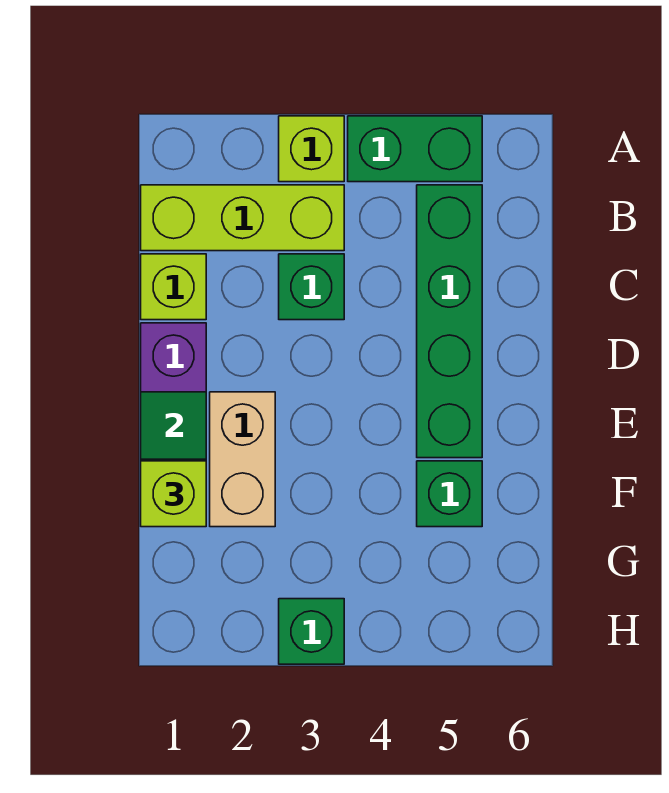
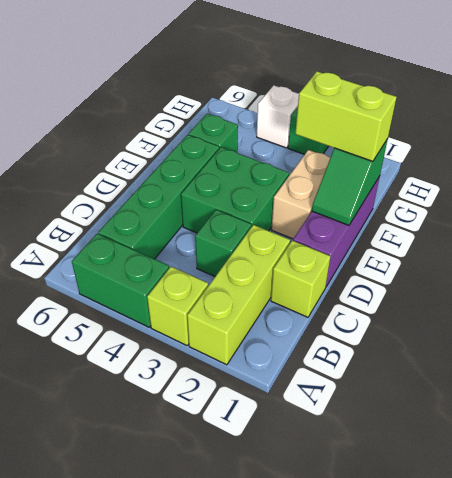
lime 1x3 brick [141,185,344,251] -> lime 1x3 brick turned to [187,225,290,365]
none -> green 2x2 brick [181,147,289,233]
lime 1x1 brick [141,461,206,527] -> lime 1x2 brick [295,71,397,161]
none -> white 1x1 brick [257,85,299,148]

